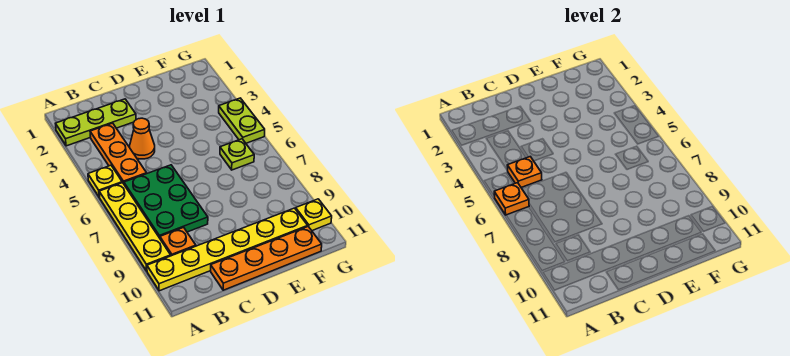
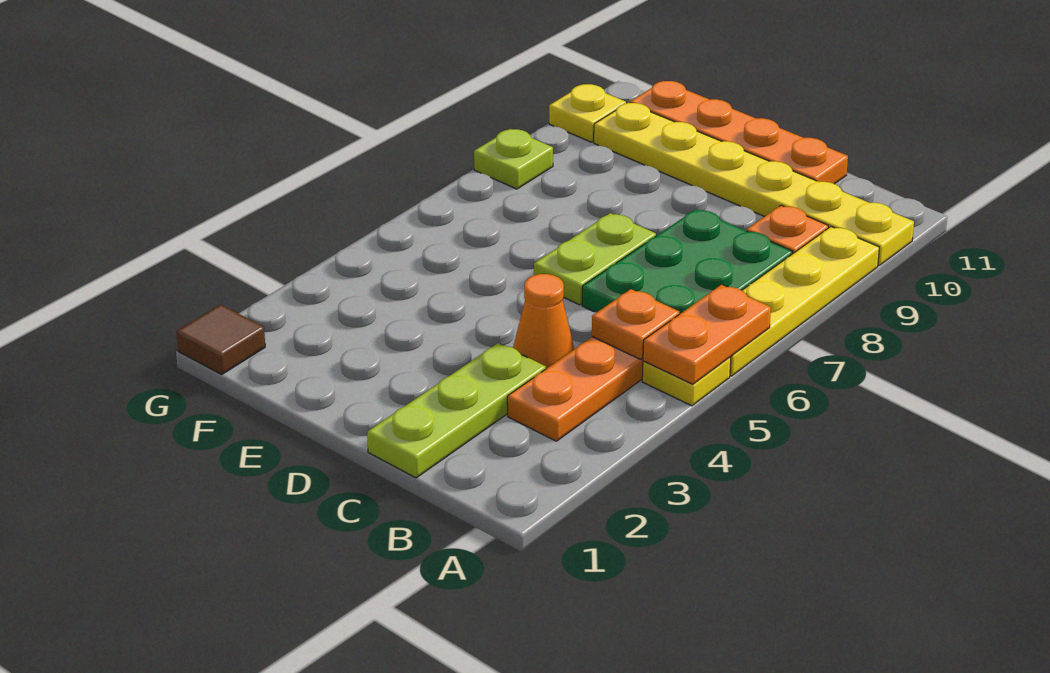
lime 1x3 plate [55,99,136,146] -> lime 1x3 plate turned to [367,343,546,478]
orange 1x1 plate [494,183,529,215] -> orange 1x2 plate [643,285,771,384]
lime 1x1 plate [220,139,254,170] -> lime 1x1 plate moved to [474,129,553,189]
none -> brown 1x1 tile [177,305,265,374]
lime 1x2 plate [219,98,265,143] -> lime 1x2 plate moved to [534,213,656,305]

